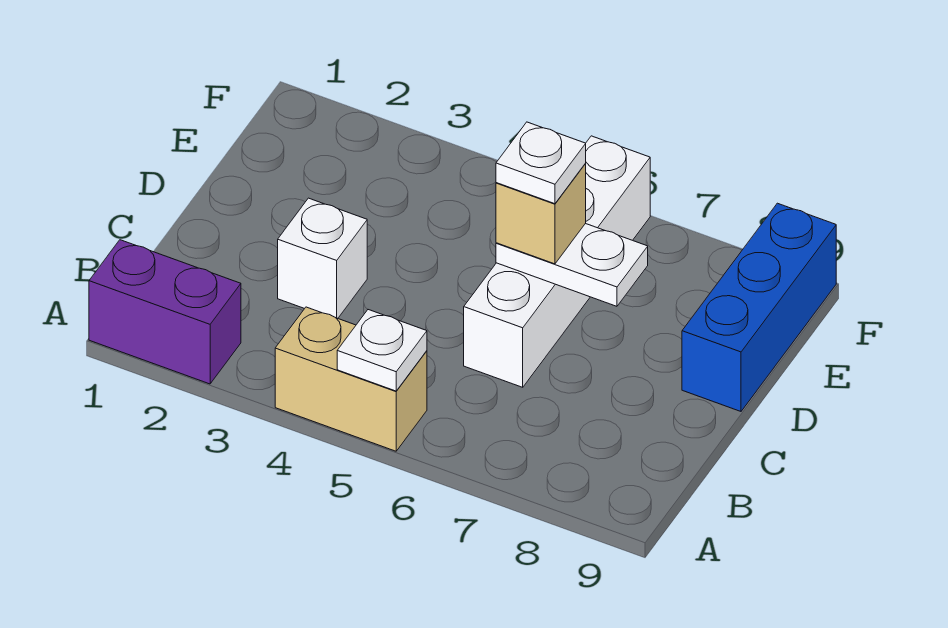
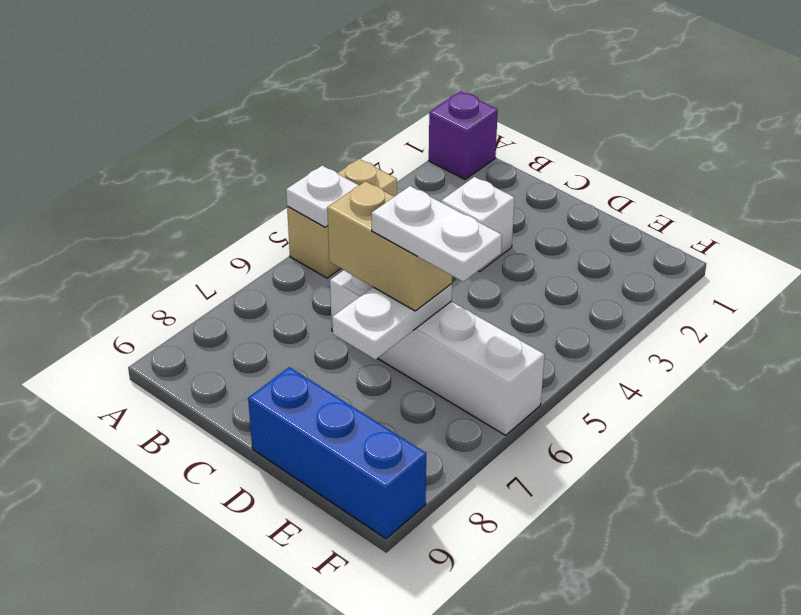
purple 1x2 brick [89,240,241,384] -> purple 1x1 brick [429,91,498,179]
tan 1x1 brick [496,164,586,264] -> tan 1x2 brick [327,181,452,311]
white 1x1 plate [496,122,586,204] -> white 1x2 plate [372,186,502,282]

